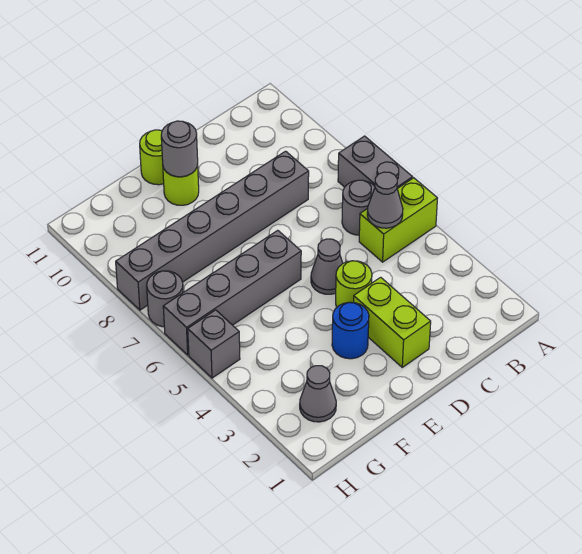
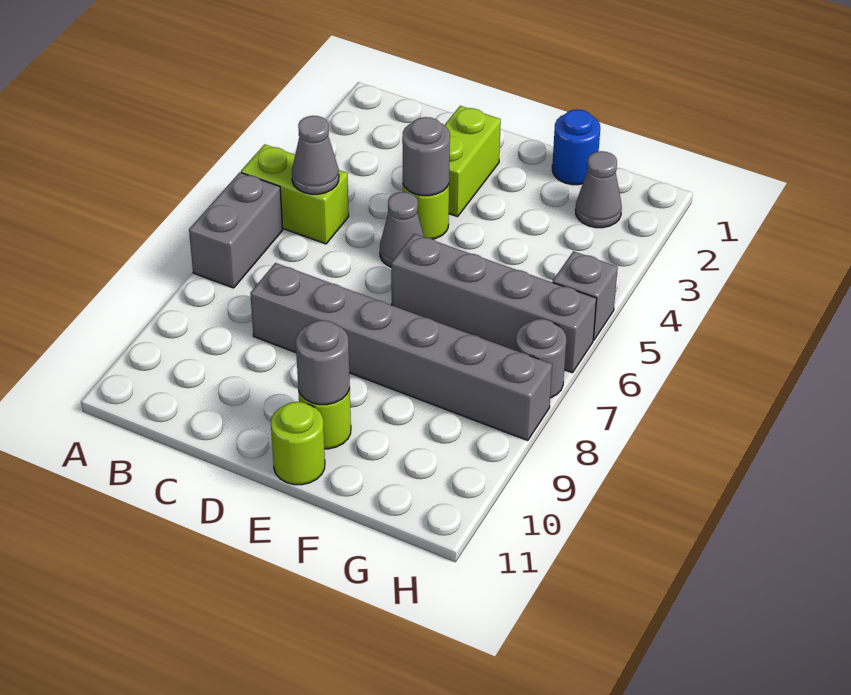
grey 1x1 round brick [342,180,375,235] -> grey 1x1 round brick moved to [402,117,450,196]
blue 1x1 round brick [332,302,369,359] -> blue 1x1 round brick moved to [552,109,600,185]

